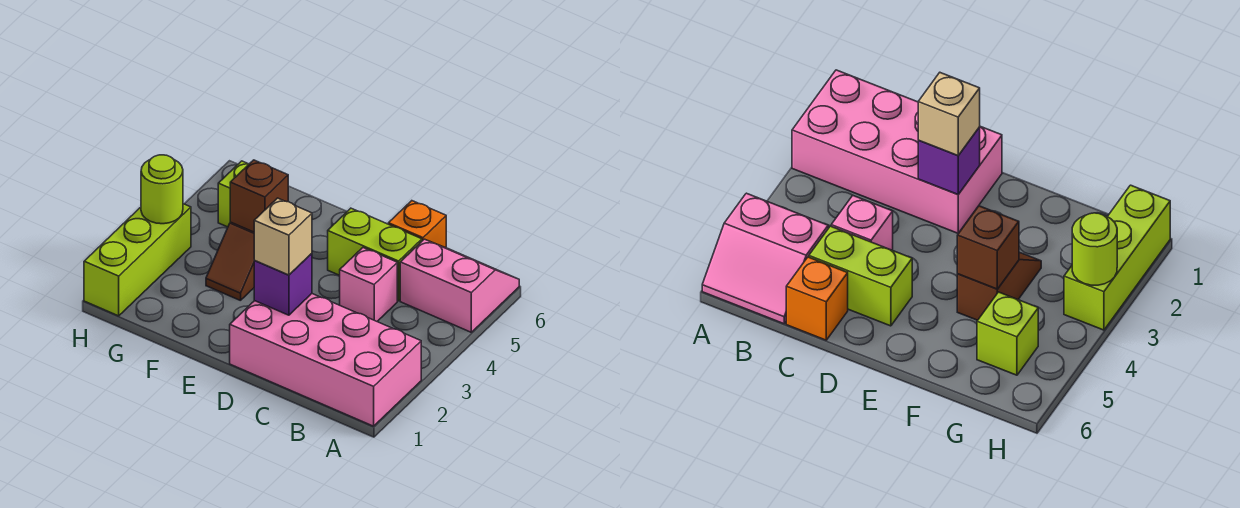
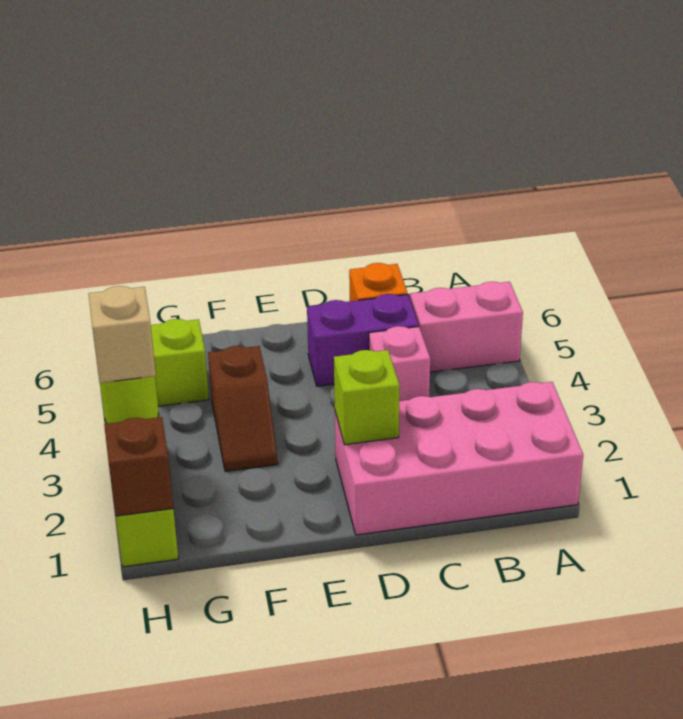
lime 1x2 brick [328,208,422,301] -> purple 1x2 brick [307,294,419,386]
purple 1x1 brick [254,254,312,315] -> lime 1x1 brick [334,350,400,445]
tan 1x1 brick [254,198,312,275] -> tan 1x1 brick moved to [89,286,156,383]
brown 1x1 brick [230,160,288,232] -> brown 1x1 brick moved to [104,417,173,516]

